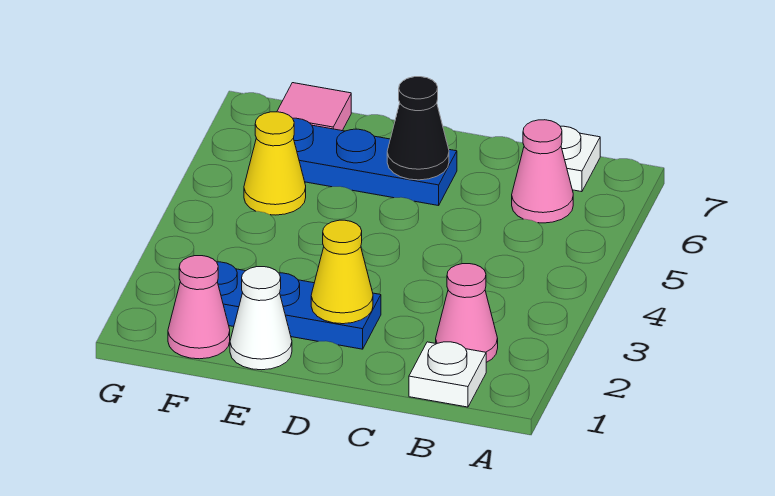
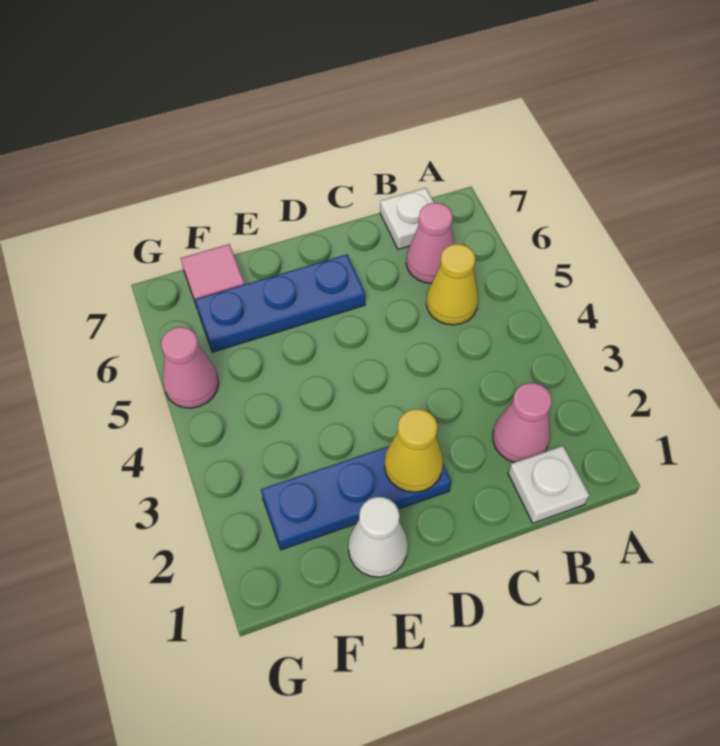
black 1x1 cone [387,77,449,180] -> none
pink 1x1 cone [168,256,230,359] -> pink 1x1 cone moved to [161,327,219,408]
yellow 1x1 cone [244,112,306,215] -> yellow 1x1 cone moved to [426,244,478,325]

